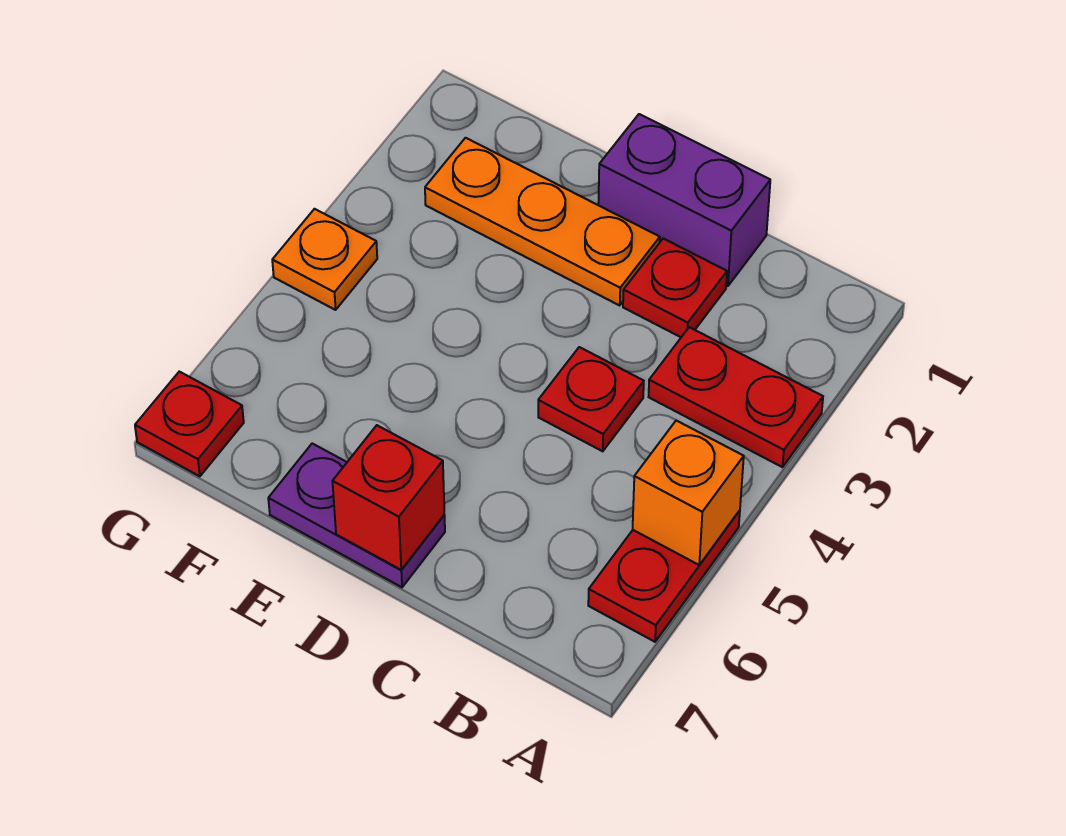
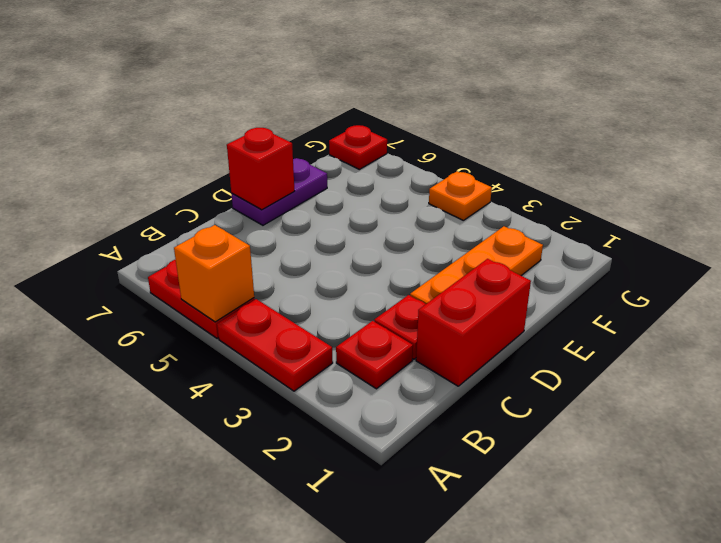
red 1x2 plate [649,327,823,467] -> red 1x2 plate turned to [217,299,333,391]
purple 1x2 brick [598,114,770,286] -> red 1x2 brick [416,259,531,386]
red 1x1 plate [538,347,644,451] -> red 1x1 plate moved to [336,321,413,389]

